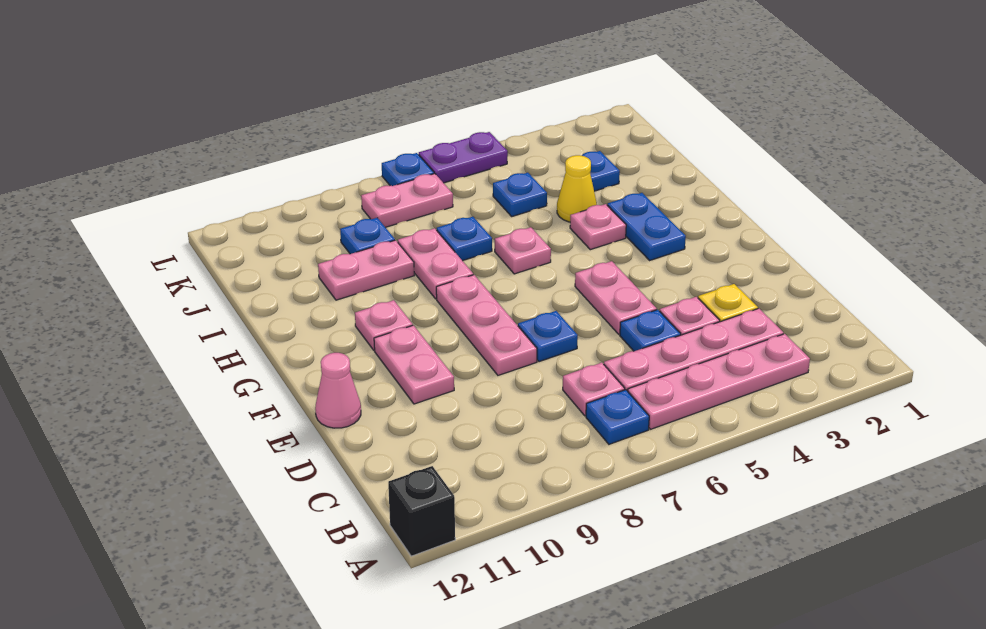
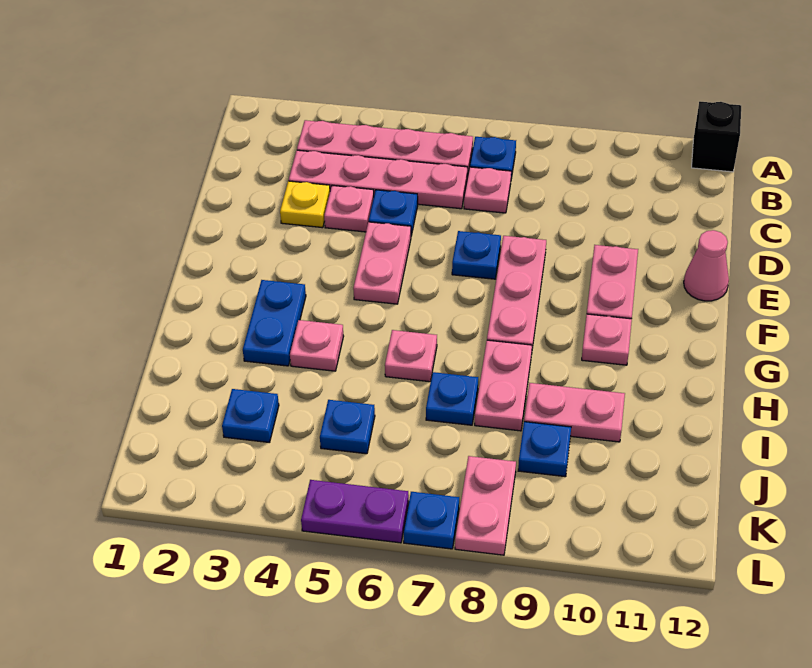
yellow 1x1 cone [557,155,597,222] -> none
pink 1x2 plate [361,174,453,227] -> pink 1x2 plate turned to [455,456,516,555]

